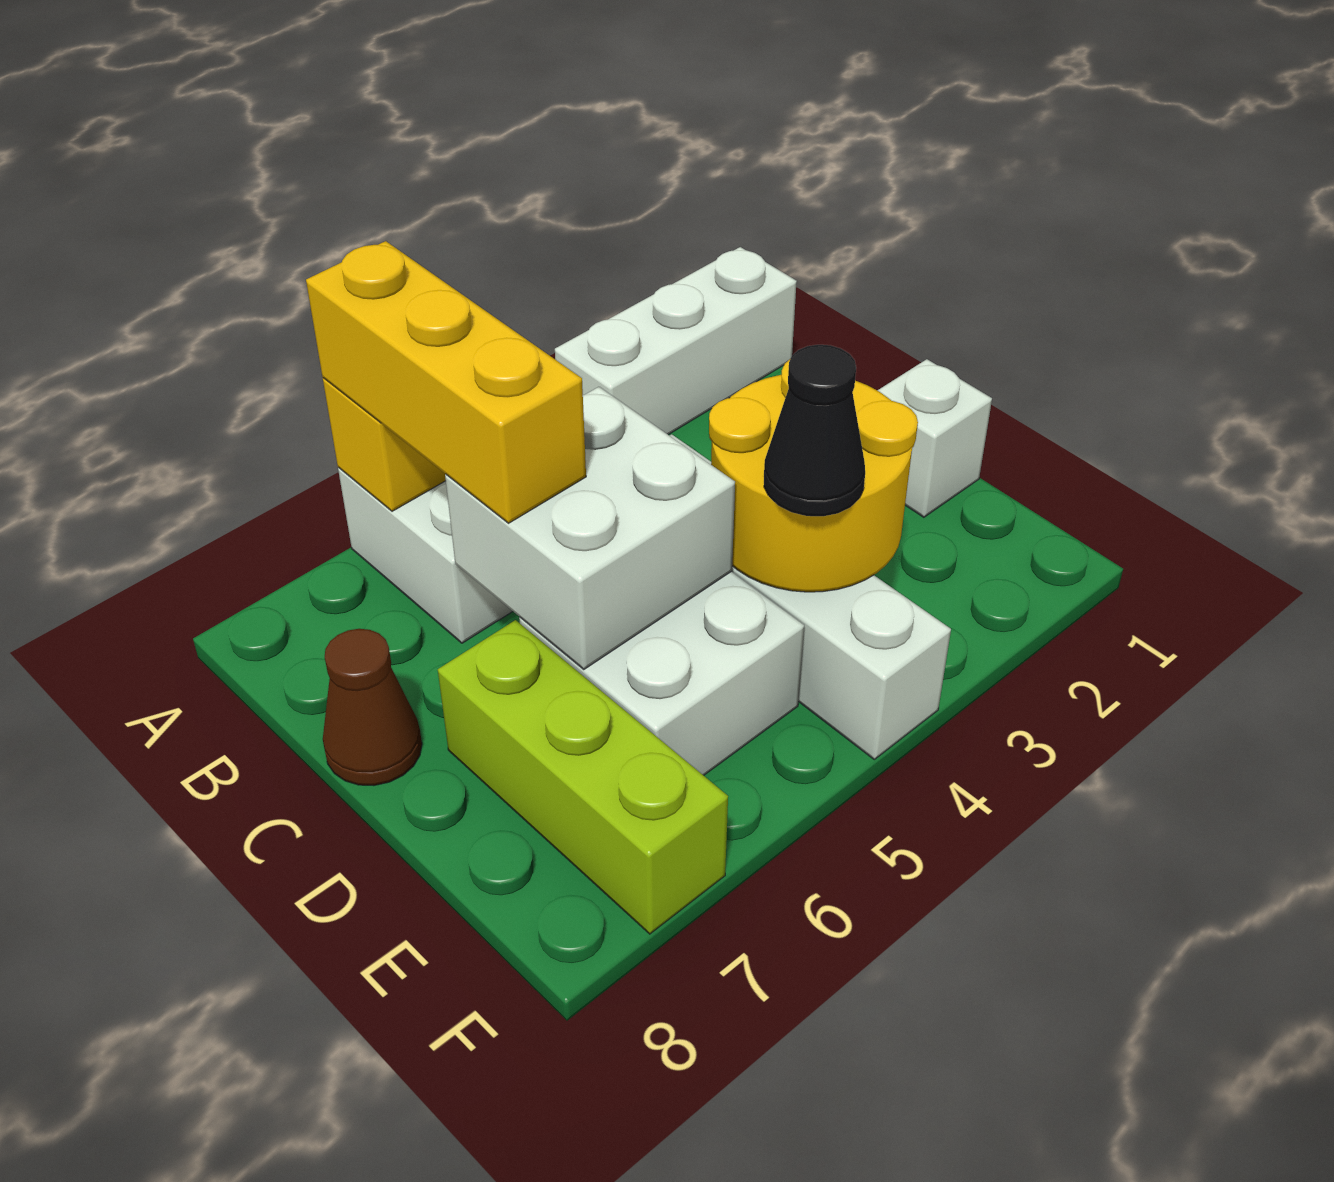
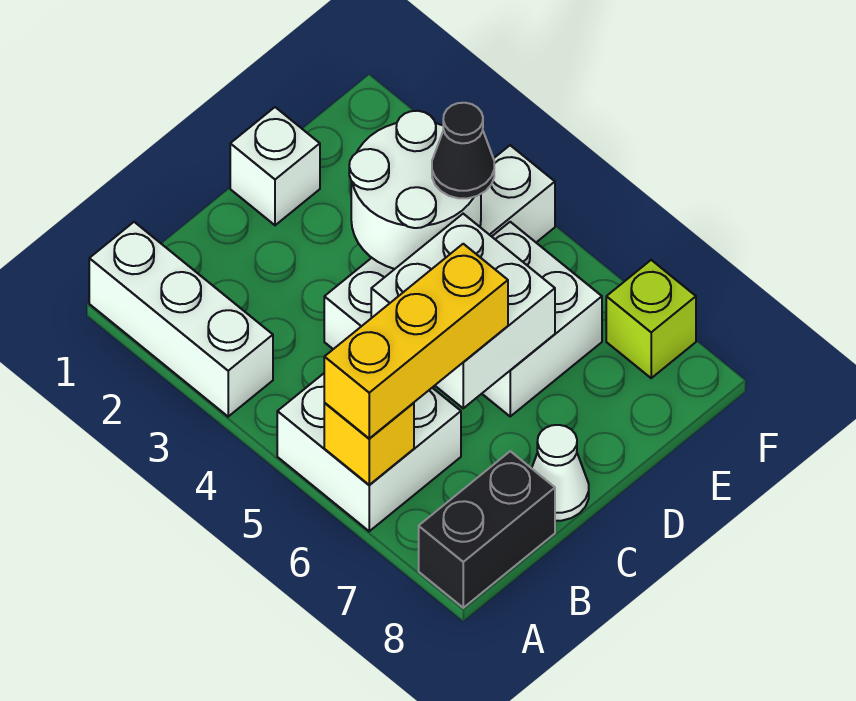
none -> black 1x2 brick [419,451,555,608]
brown 1x1 cone [323,629,422,786] -> white 1x1 cone [532,425,589,521]
yellow 2x2 round brick [709,360,918,592] -> white 2x2 round brick [349,111,481,269]
lime 1x3 brick [438,620,728,934] -> lime 1x1 brick [606,260,696,378]

